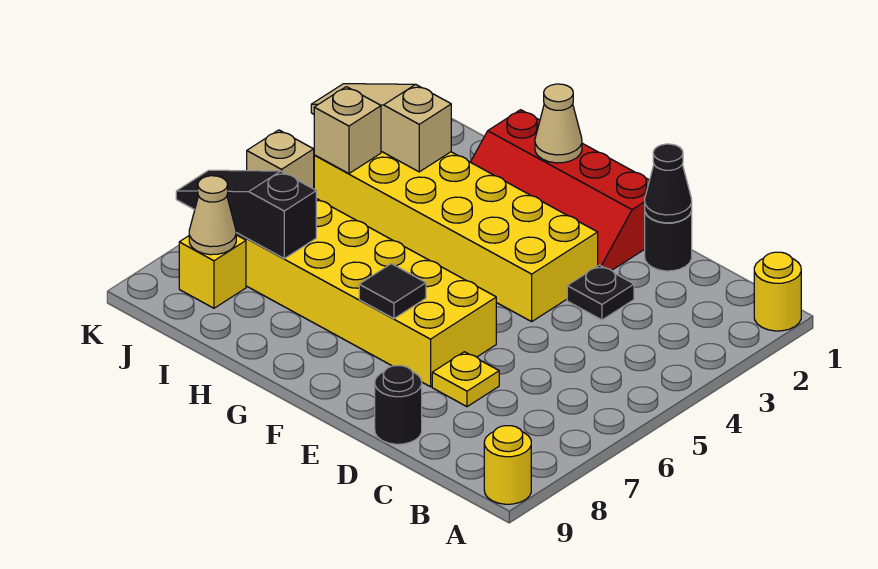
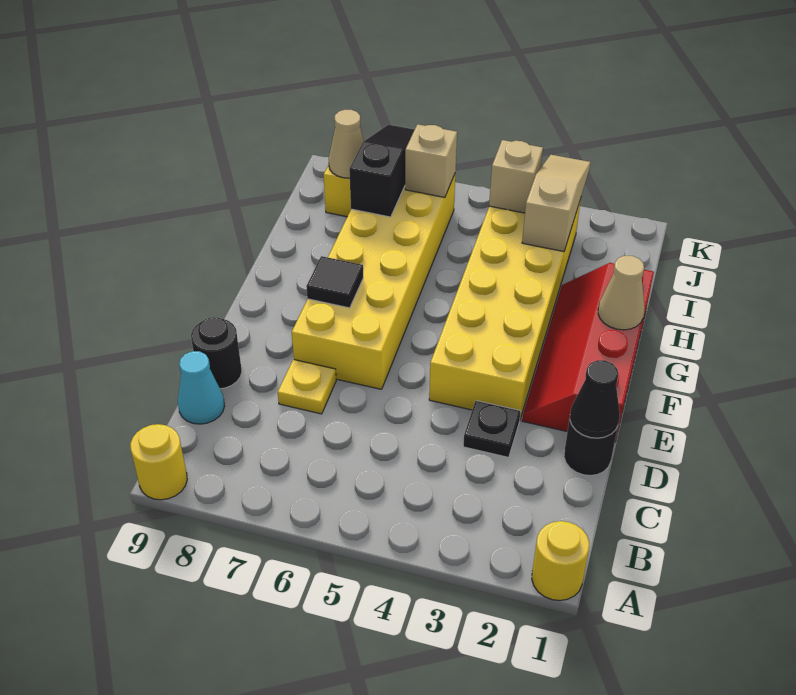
none -> cyan 1x1 cone [178,351,225,424]

